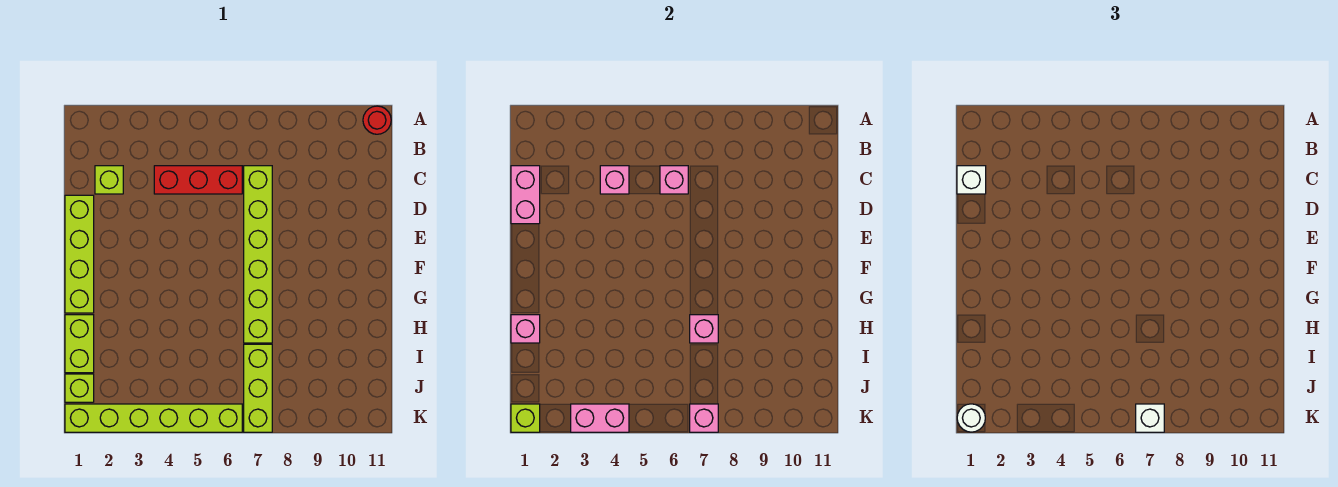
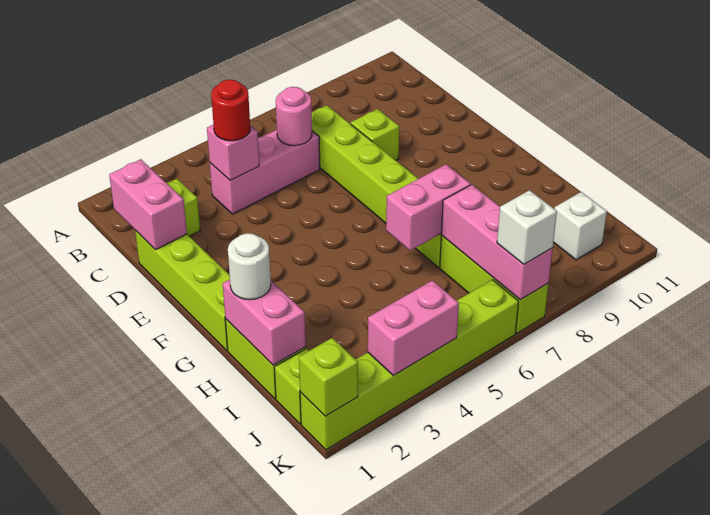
red 1x1 round brick [363,106,391,134] -> red 1x1 round brick moved to [211,80,250,141]
white 1x1 brick [957,166,986,194] -> white 1x1 brick moved to [553,192,607,260]
red 1x3 brick [154,166,242,194] -> pink 1x3 brick [210,130,320,214]
pink 1x1 brick [660,166,688,194] -> pink 1x1 round brick [276,87,312,146]
none -> lime 1x1 brick [351,109,399,160]
pink 1x1 brick [511,315,540,343] -> pink 1x2 brick [223,280,306,365]
pink 1x1 brick [690,315,718,343] -> pink 1x2 brick [386,164,471,251]
white 1x1 round brick [957,404,985,432] -> white 1x1 round brick moved to [228,233,271,300]
pink 1x1 brick [690,404,718,432] -> pink 1x3 brick [441,185,553,300]

